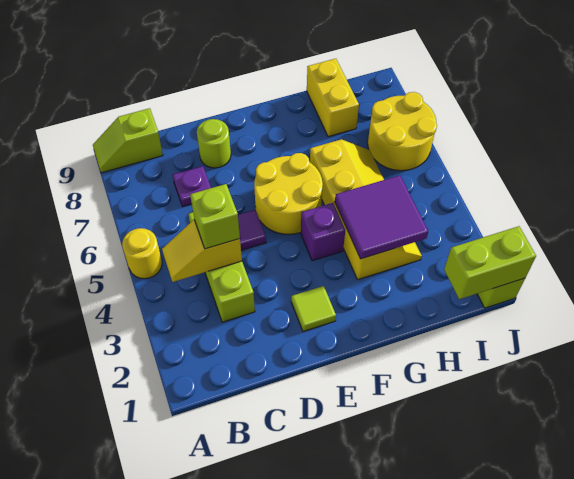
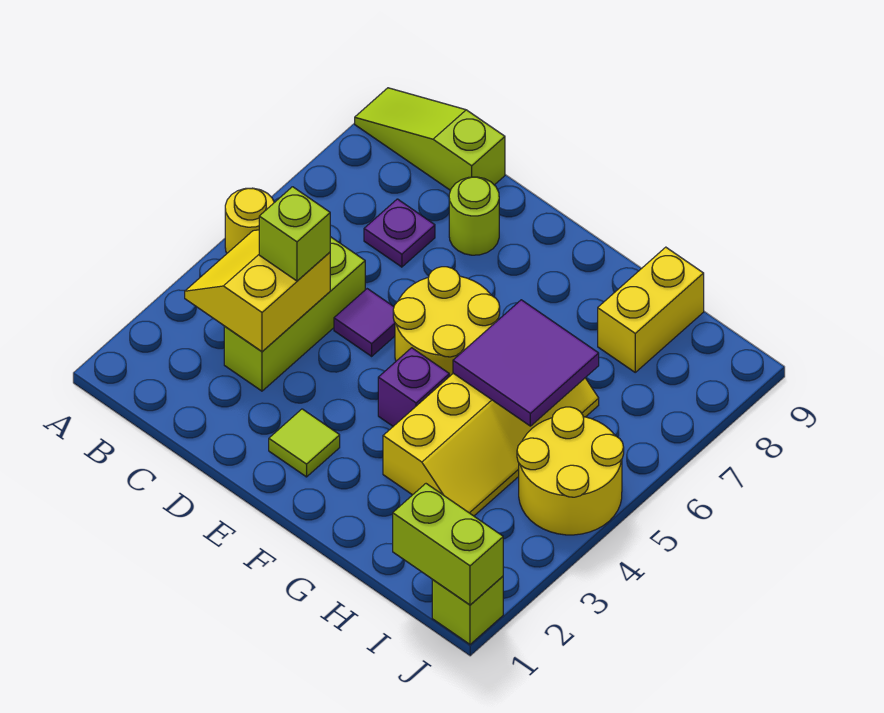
lime 1x2 slope [93,108,163,173] -> lime 1x3 slope [355,88,505,190]
yellow 1x2 slope [162,220,242,282] -> yellow 2x2 slope [185,230,330,352]
purple 2x2 tile [335,175,428,259] -> purple 2x2 tile moved to [453,300,599,426]
yellow 2x2 round brick [368,92,437,171] -> yellow 2x2 round brick moved to [517,407,624,535]

